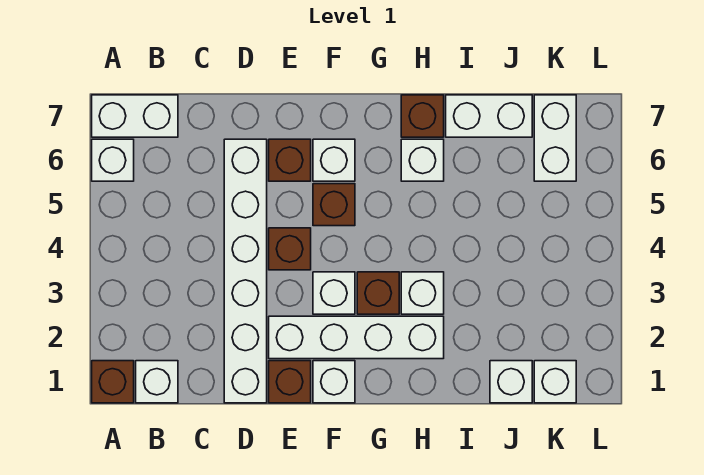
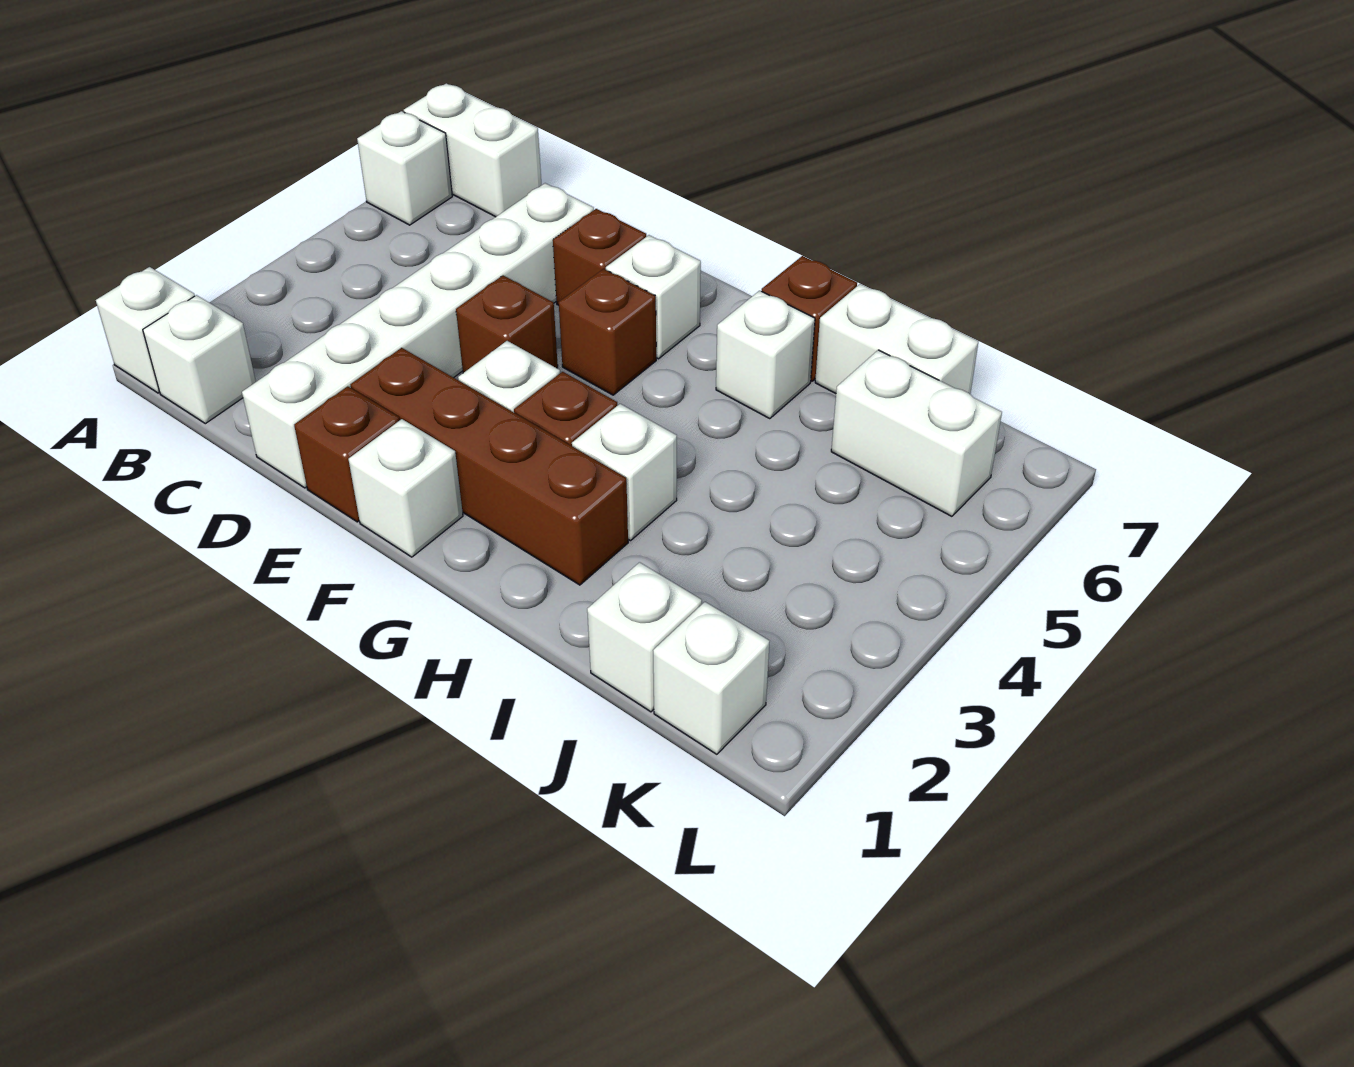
brown 1x1 brick [92,361,134,403] -> white 1x1 brick [96,267,195,393]
white 1x4 brick [269,316,444,359] -> brown 1x4 brick [351,348,628,585]
white 1x2 brick [534,95,576,181] -> white 1x2 brick turned to [831,350,1002,516]

